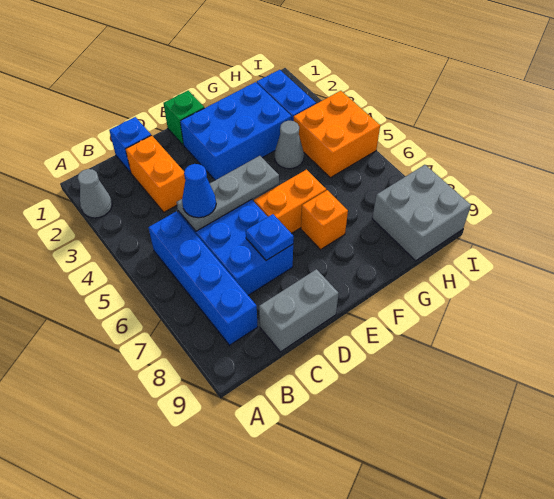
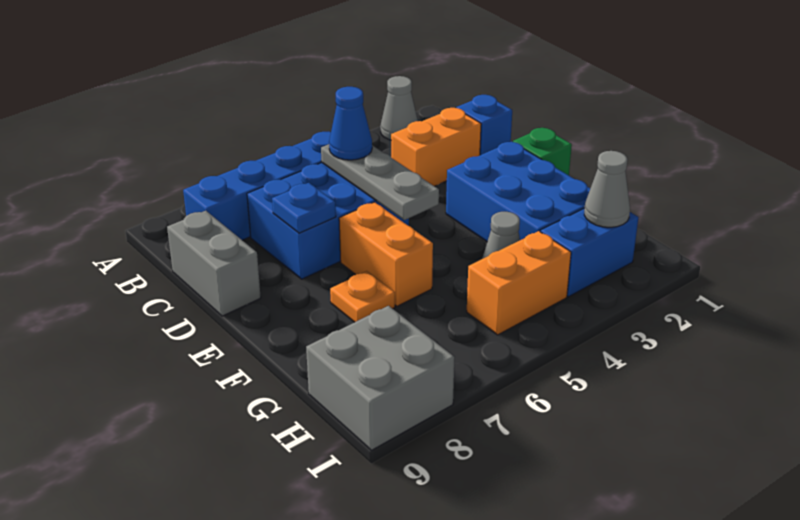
orange 1x1 brick [301,190,348,250] -> orange 1x1 plate [330,271,395,322]
none -> grey 1x1 cone [584,151,630,227]
orange 2x2 brick [294,91,380,178] -> orange 1x2 brick [467,231,571,335]

